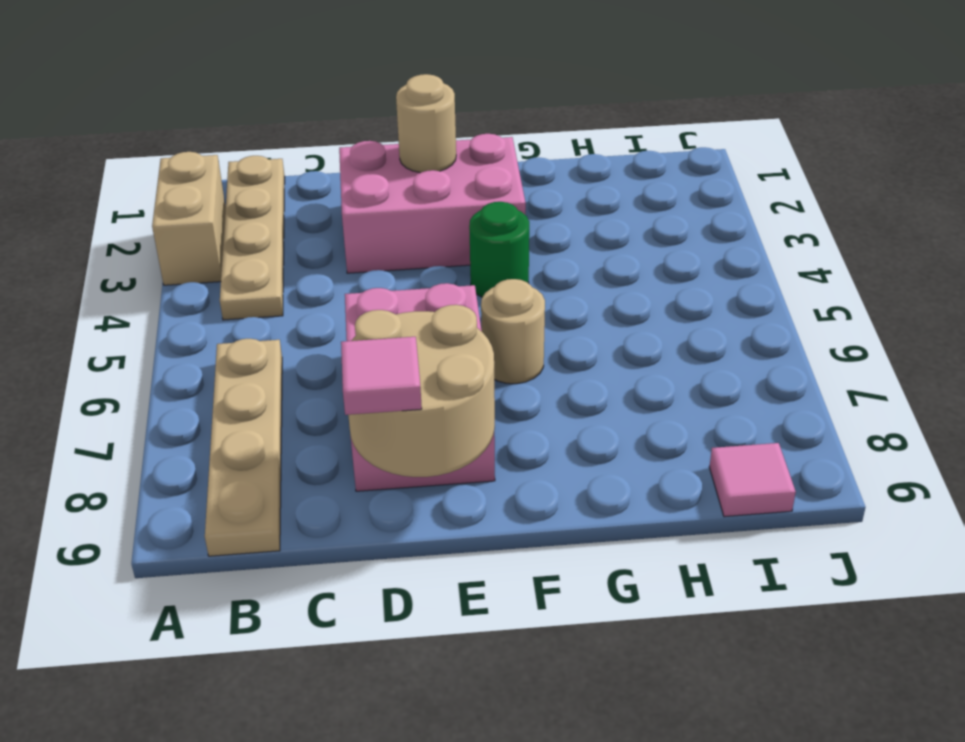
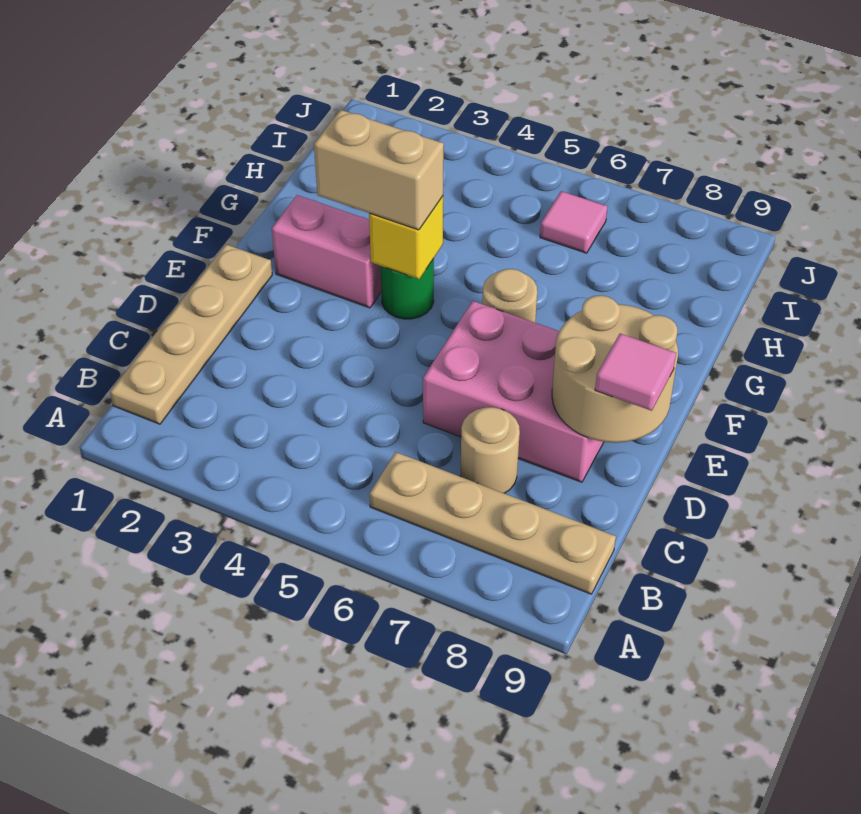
tan 1x2 brick [152,152,226,285] -> tan 1x2 brick moved to [314,110,444,230]
tan 1x4 plate [220,156,285,320] -> tan 1x4 plate turned to [110,244,272,424]
pink 2x3 brick [339,134,526,273] -> pink 1x2 brick [272,195,381,308]
tan 1x1 round brick [396,74,456,173] -> tan 1x1 round brick moved to [461,407,520,493]
none -> yellow 1x1 brick [369,196,443,279]
pink 1x1 tile [709,443,796,517] -> pink 1x1 tile moved to [540,191,607,253]

